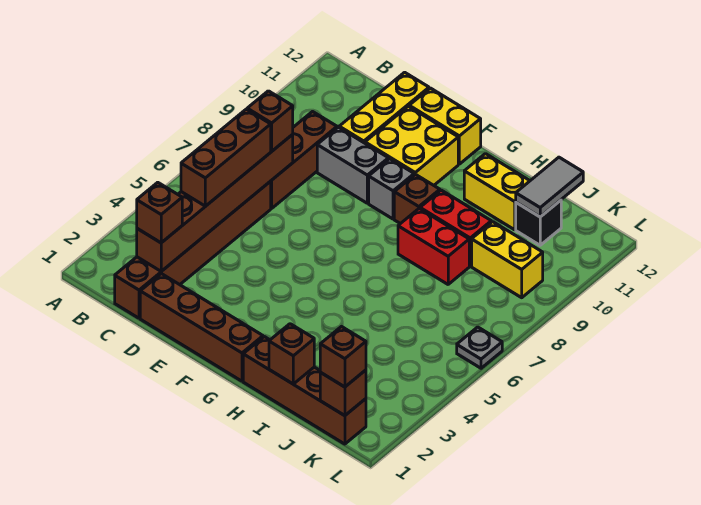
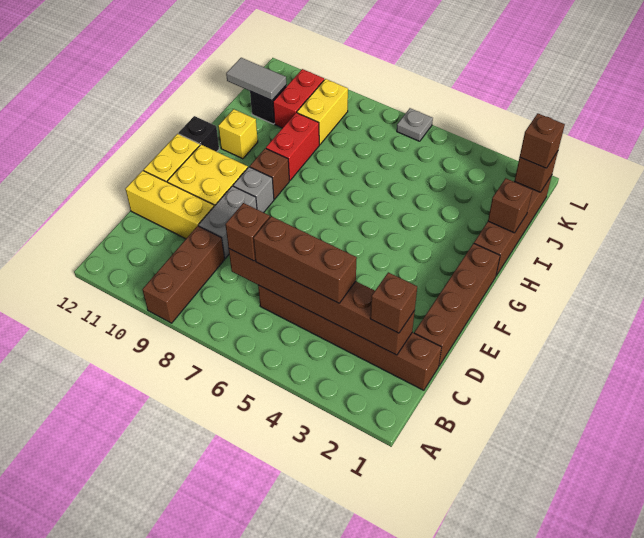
brown 1x3 brick [271,112,337,208] -> brown 1x3 brick turned to [142,226,225,323]
none -> black 1x1 brick [178,116,219,152]
red 1x2 brick [398,209,469,284] -> red 1x2 brick moved to [273,69,324,128]
yellow 1x2 brick [464,154,530,230] -> yellow 1x1 brick [218,109,258,159]

